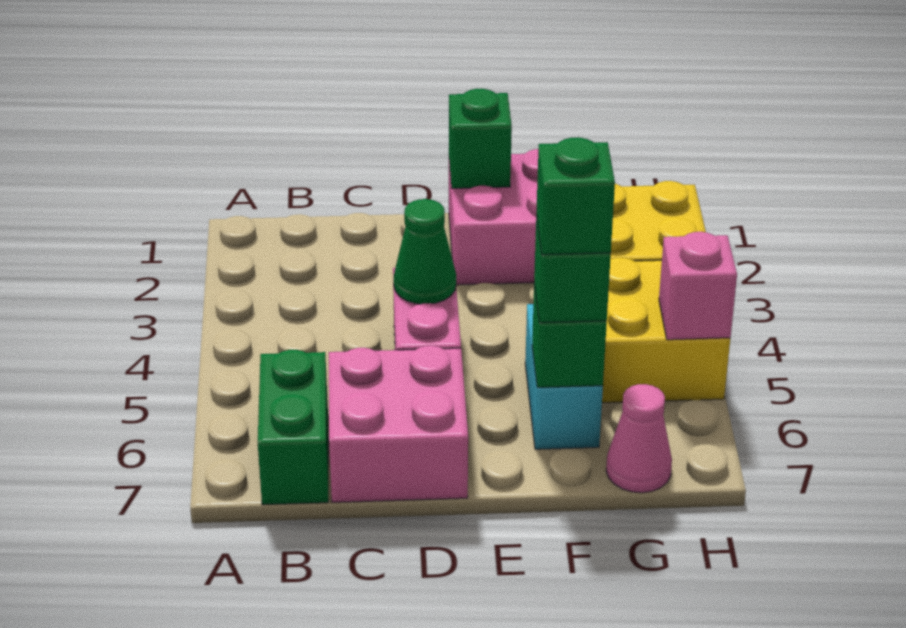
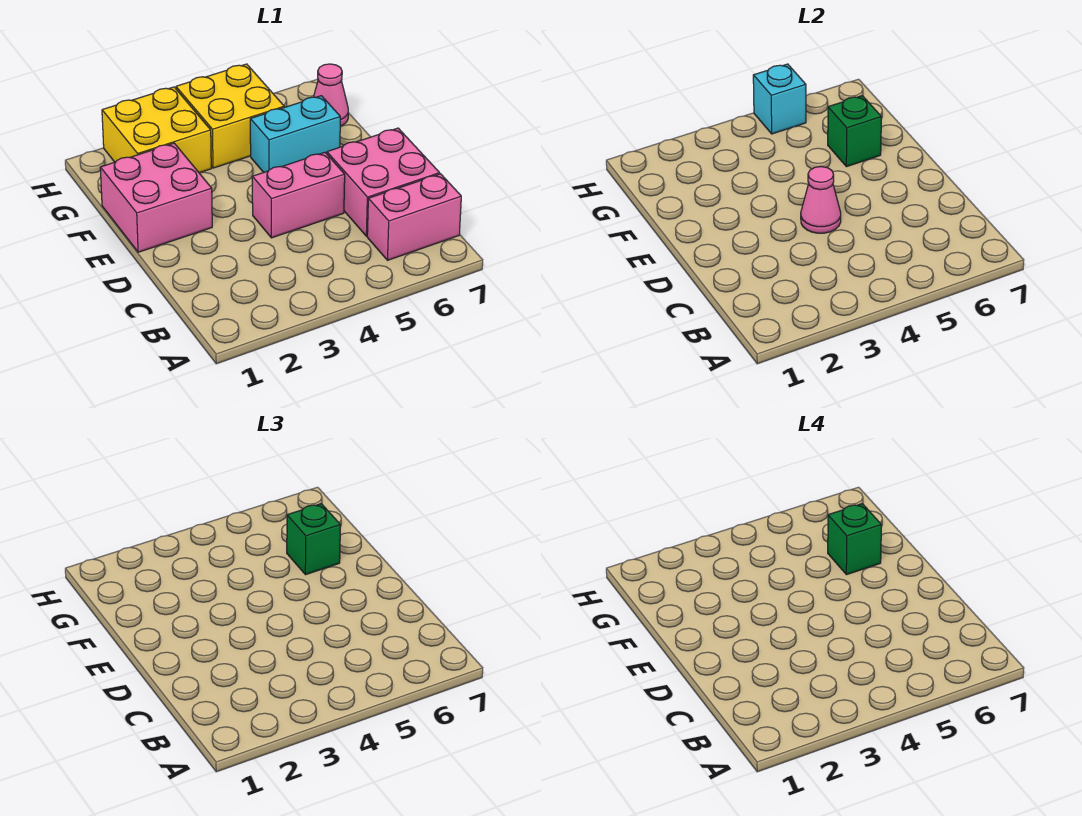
green 1x2 brick [258,350,328,505] -> pink 1x2 brick [367,174,461,260]
green 1x1 cone [393,199,456,304] -> pink 1x1 cone [801,167,841,233]
green 1x1 brick [449,89,512,188] -> none
pink 1x1 brick [659,232,737,340] -> cyan 1x1 brick [753,64,806,134]

